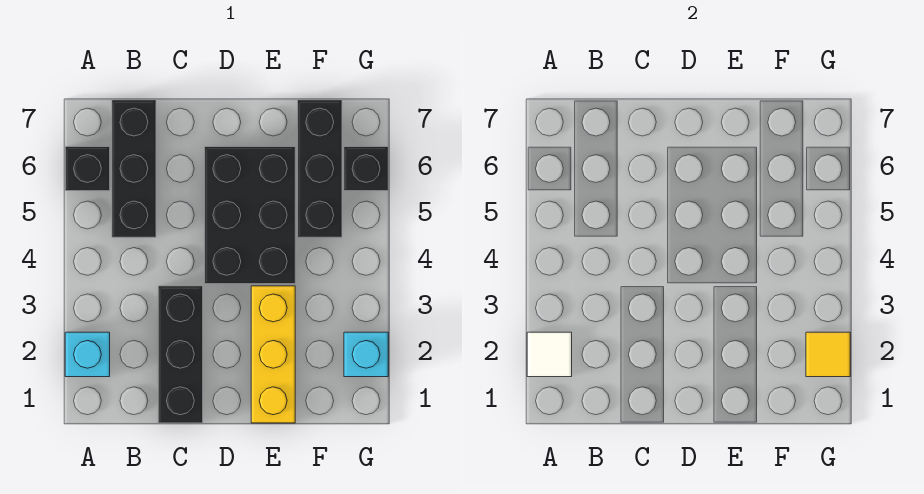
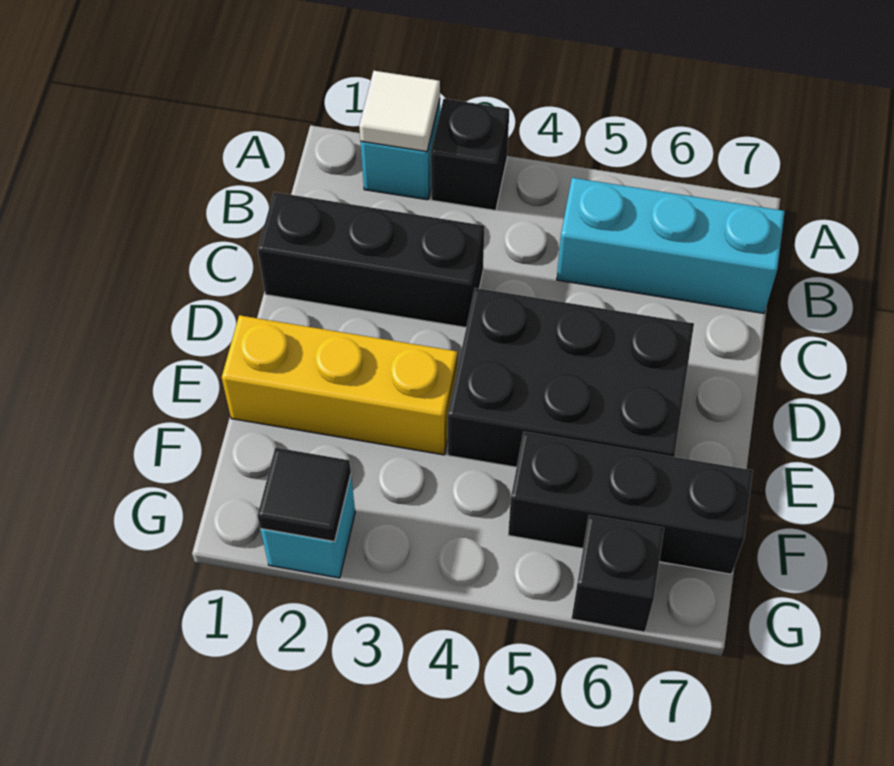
black 1x1 brick [65,147,110,191] -> black 1x1 brick moved to [431,99,509,210]
black 1x3 brick [112,100,156,237] -> cyan 1x3 brick [557,178,785,313]
yellow 1x1 tile [806,332,850,377] -> black 1x1 tile [257,448,351,541]

